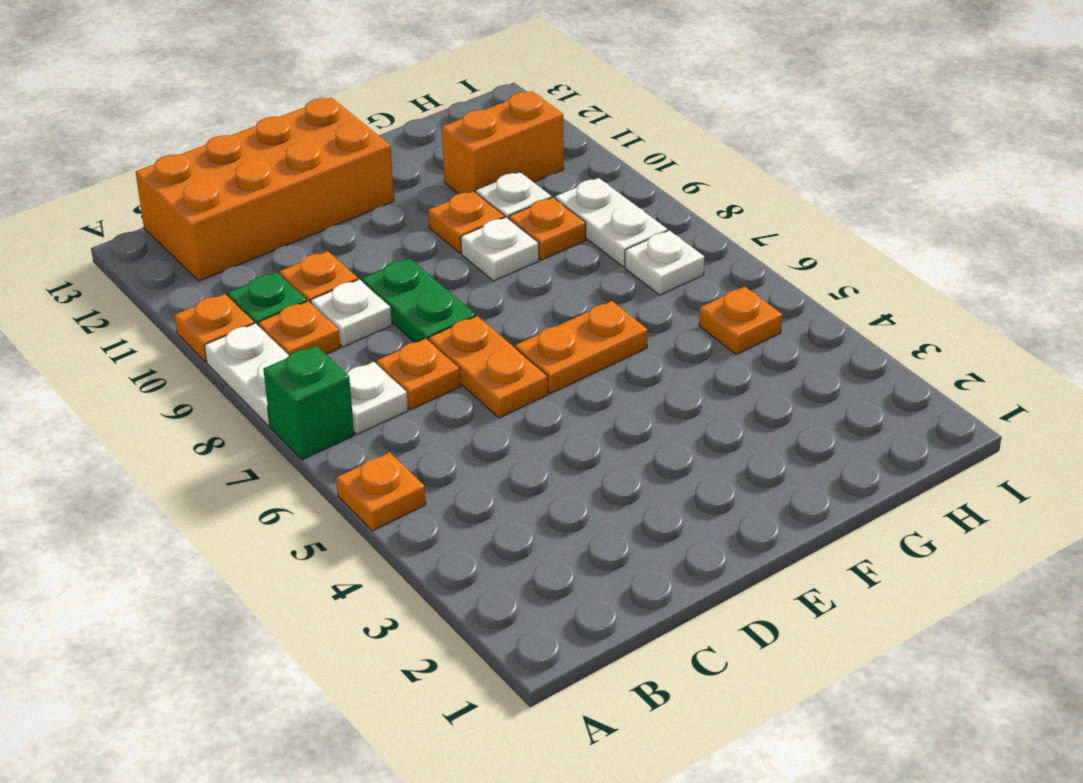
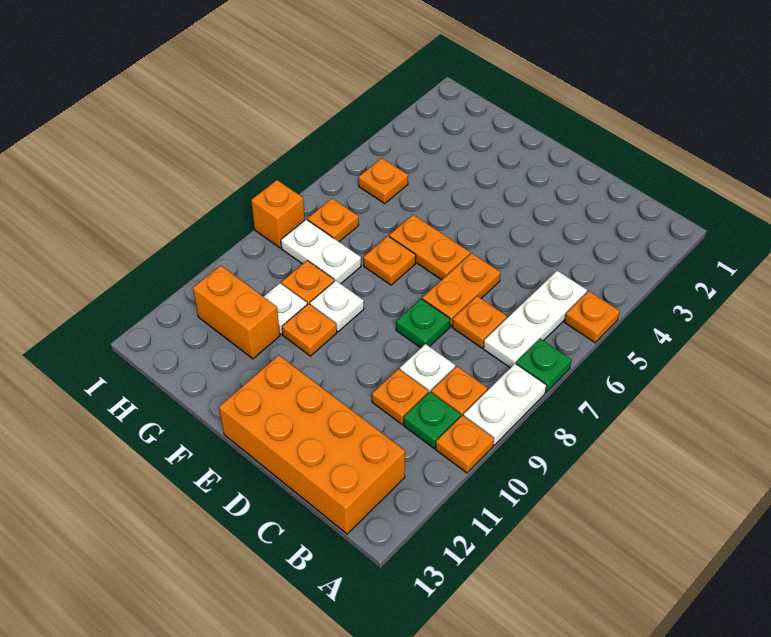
green 1x1 brick [263,346,354,460] -> green 1x1 plate [516,339,572,392]
white 1x1 plate [347,362,408,434] -> white 1x3 plate [483,271,587,368]
green 1x2 plate [362,258,475,342] -> green 1x1 plate [396,299,450,348]
none -> orange 1x1 plate [364,236,416,285]
white 1x1 plate [625,230,704,295] -> orange 1x1 plate [307,198,359,242]
white 1x2 plate [555,178,668,267] -> white 1x2 plate turned to [281,219,361,284]
none -> orange 1x1 brick [251,180,305,248]

